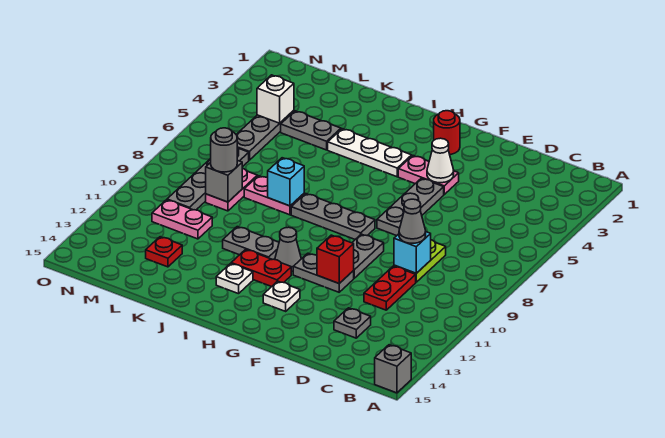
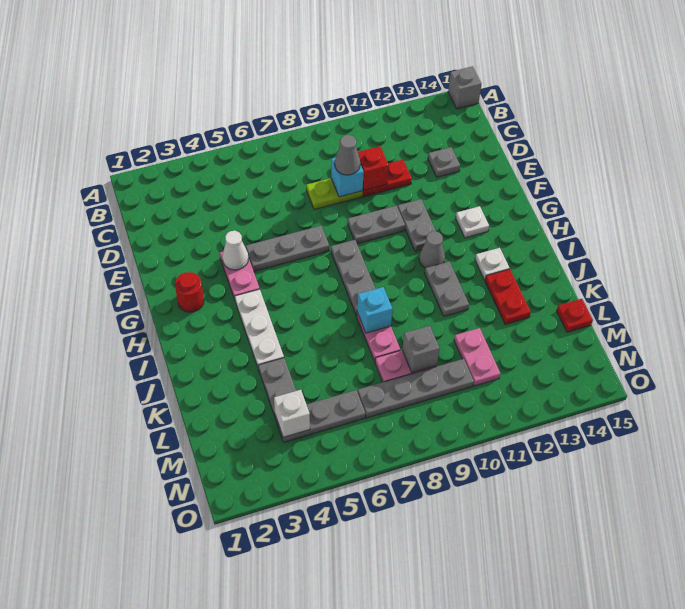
red 1x1 brick [317,235,354,283] -> red 1x1 brick moved to [358,146,389,190]
red 1x2 plate [231,249,291,287] -> red 1x2 plate moved to [485,269,531,324]
grey 1x1 round brick [211,128,237,172] -> none
red 1x1 plate [146,237,182,267] -> red 1x1 plate moved to [557,299,593,332]

